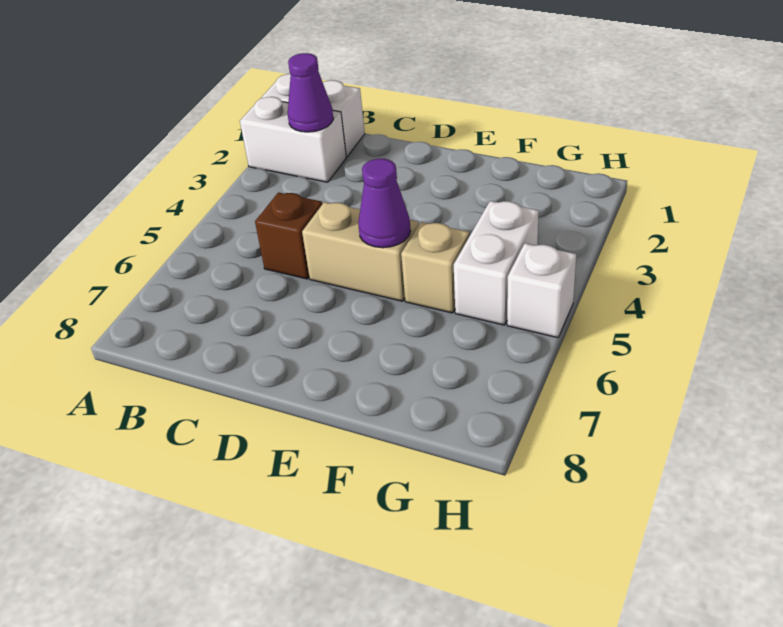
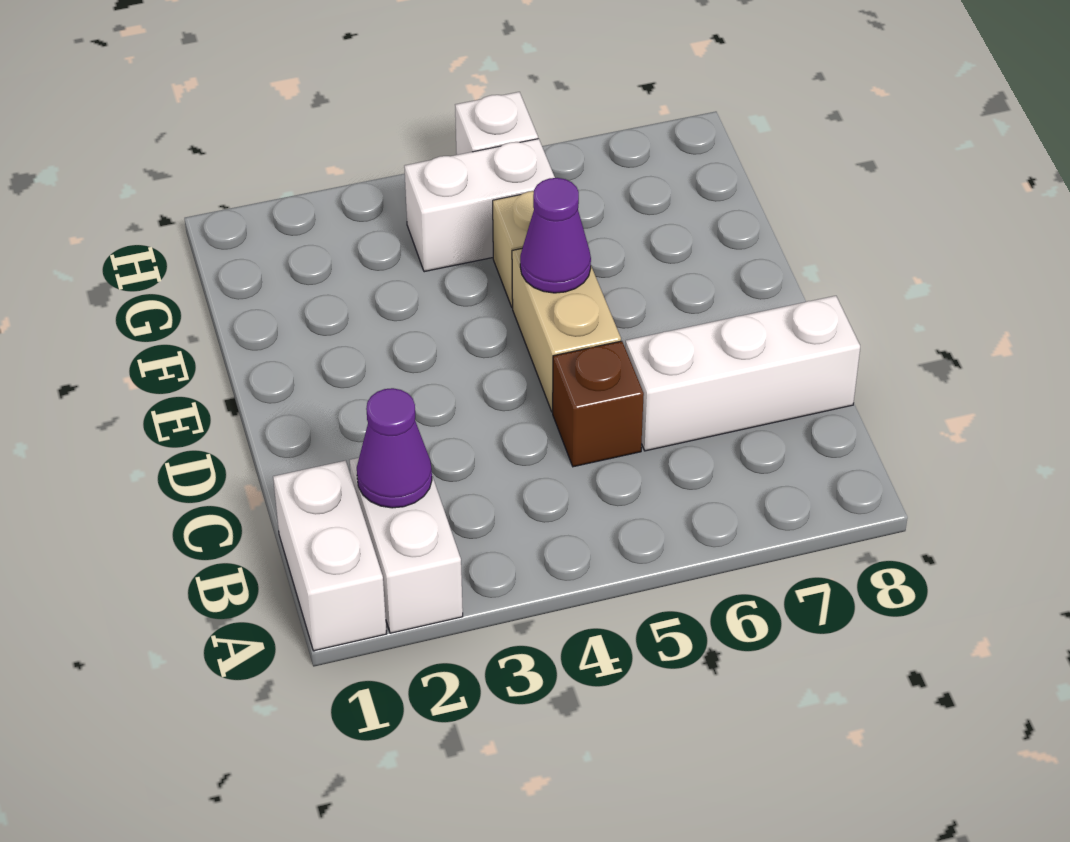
none -> white 1x3 brick [625,296,860,451]

